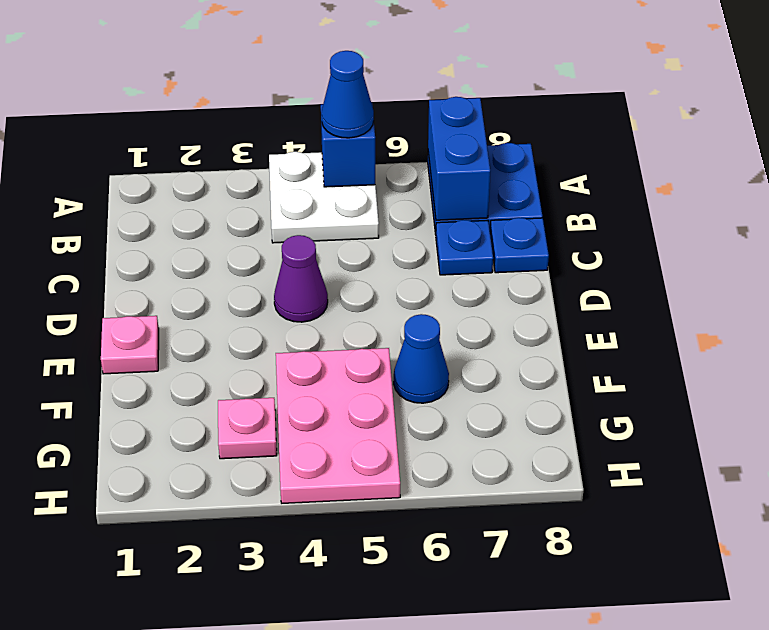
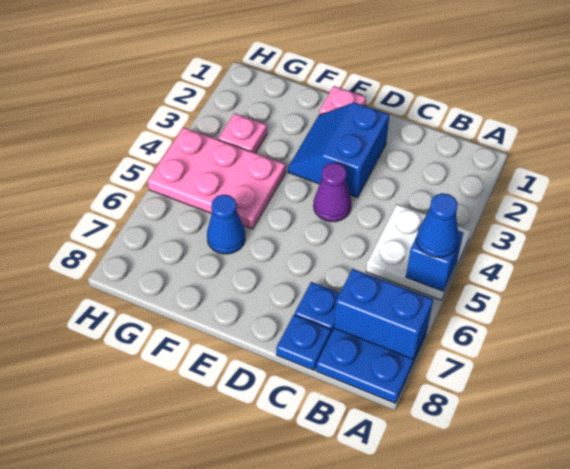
none -> blue 2x2 slope [288,102,389,198]

